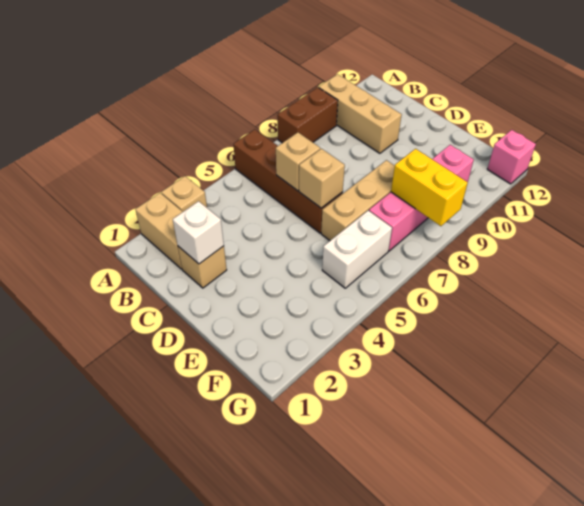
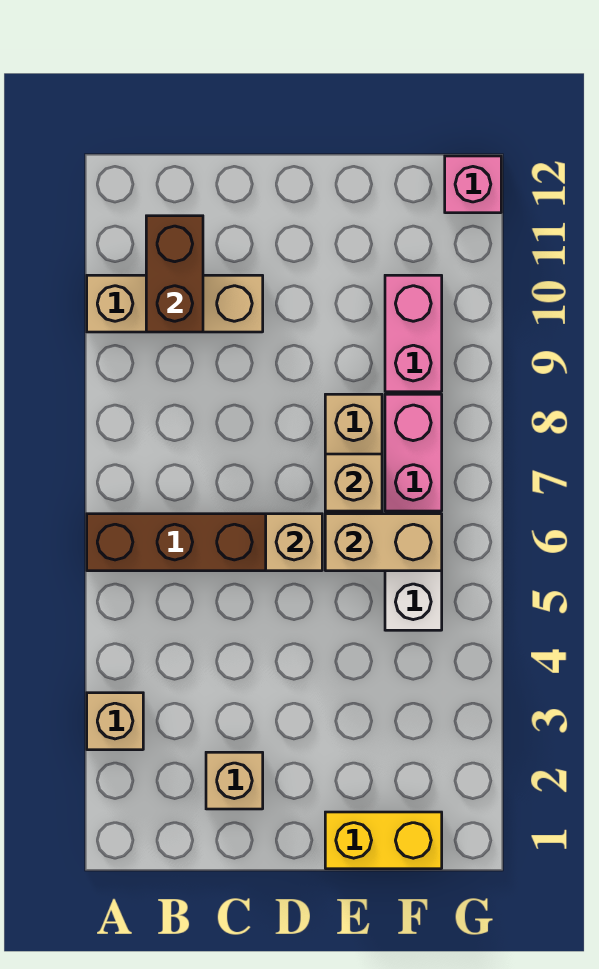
tan 1x2 brick [135,193,183,269] -> tan 1x2 brick moved to [325,514,442,571]
brown 1x2 brick [278,87,338,143] -> brown 1x2 brick moved to [146,216,203,332]
white 1x1 brick [173,201,224,264] -> none
tan 1x1 brick [276,132,320,191] -> tan 1x1 brick moved to [325,454,382,511]
yellow 1x2 brick [391,149,468,226] -> yellow 1x2 brick moved to [325,812,442,869]

